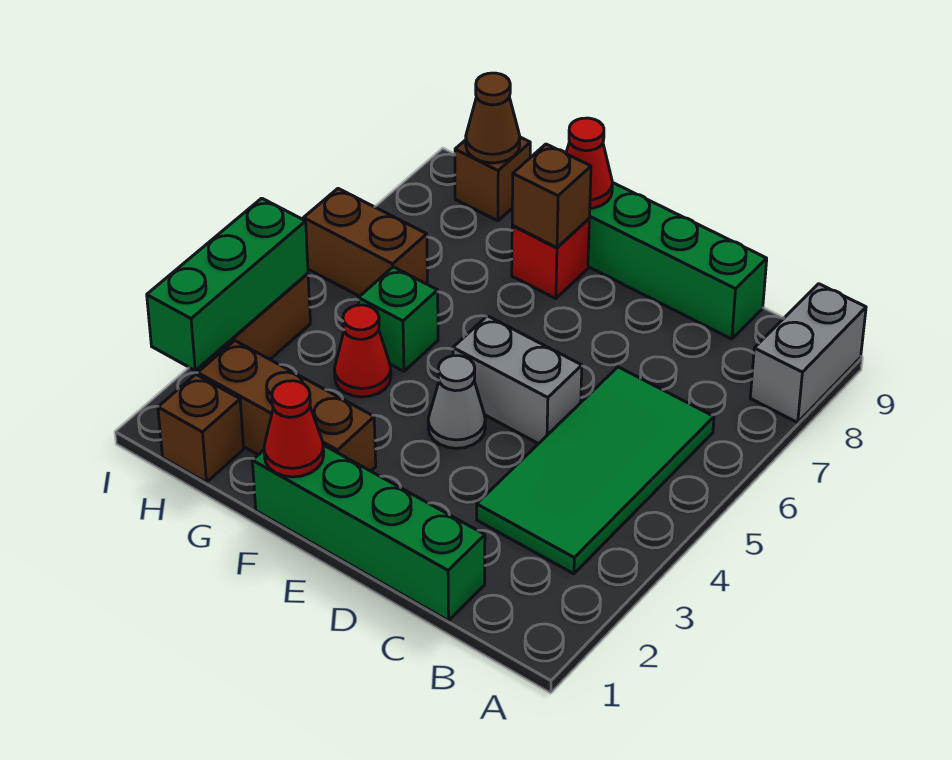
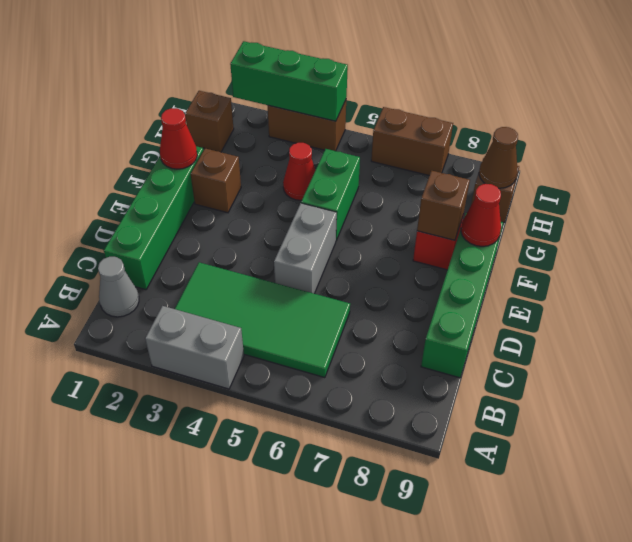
grey 1x2 brick [750,284,866,422] -> grey 1x2 brick moved to [145,306,244,389]
grey 1x1 cone [428,356,485,448] -> grey 1x1 cone moved to [98,257,139,317]
brown 1x3 brick [198,340,376,471] -> brown 1x1 brick [191,149,241,213]
green 1x1 brick [358,267,438,371] -> green 1x2 brick [301,149,360,240]
brown 1x2 brick [303,189,427,296] -> brown 1x2 brick turned to [371,107,453,175]

